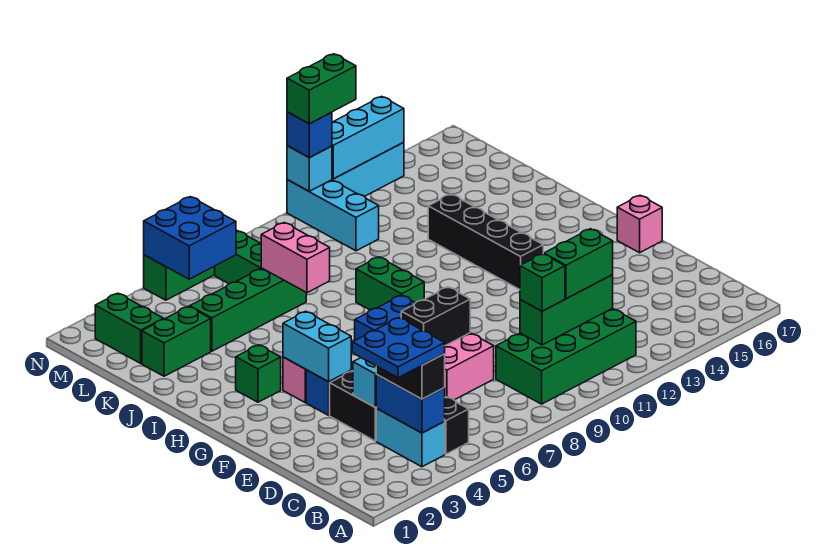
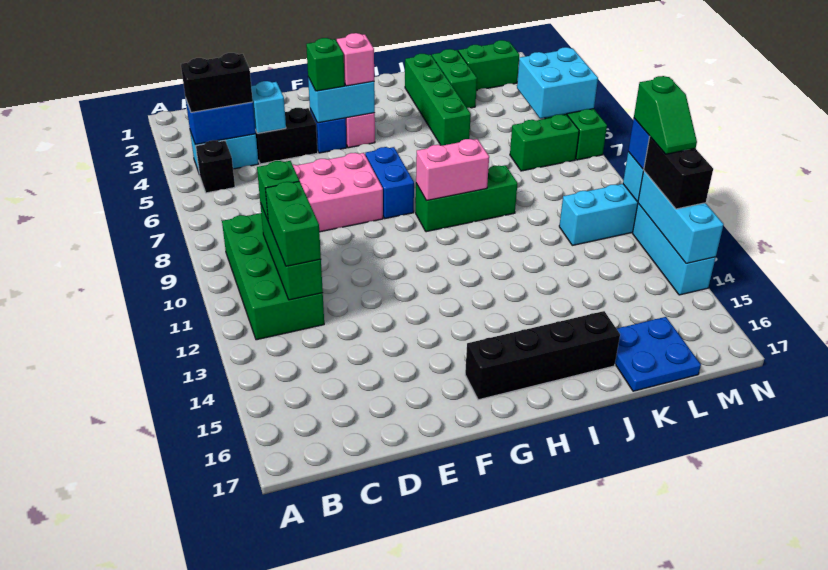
blue 2x2 plate [352,318,445,378] -> blue 2x2 plate moved to [615,317,701,391]
black 1x2 brick [401,287,470,346] -> black 1x2 brick moved to [644,137,713,209]
pink 1x1 brick [617,195,662,253] -> pink 1x1 brick moved to [337,33,374,86]
black 1x4 brick [428,194,543,290] -> black 1x4 brick moved to [465,311,620,400]
green 1x1 brick [236,345,281,402] -> green 1x1 brick moved to [306,38,345,91]
green 1x2 brick [356,257,424,310] -> green 1x3 brick [416,165,517,232]
pink 1x2 brick [261,223,330,293] -> pink 1x2 brick moved to [416,139,489,201]
green 1x4 brick [190,268,306,351] -> green 1x4 brick moved to [405,54,471,146]
blue 2x2 brick [144,197,236,279] -> cyan 2x2 brick [517,47,598,119]
green 1x2 brick [287,54,356,124] -> green 1x2 slope [634,76,697,154]

